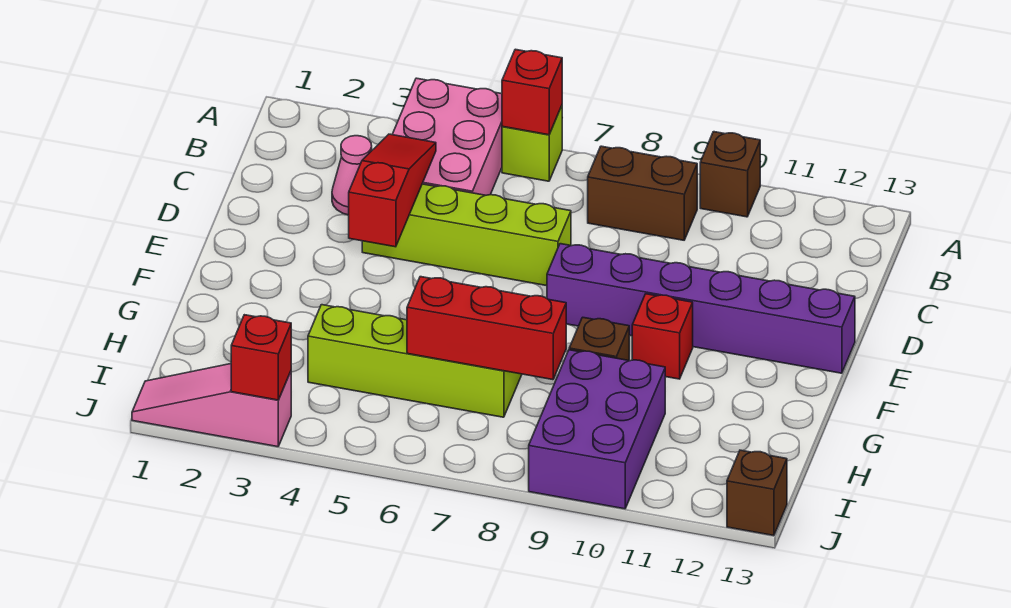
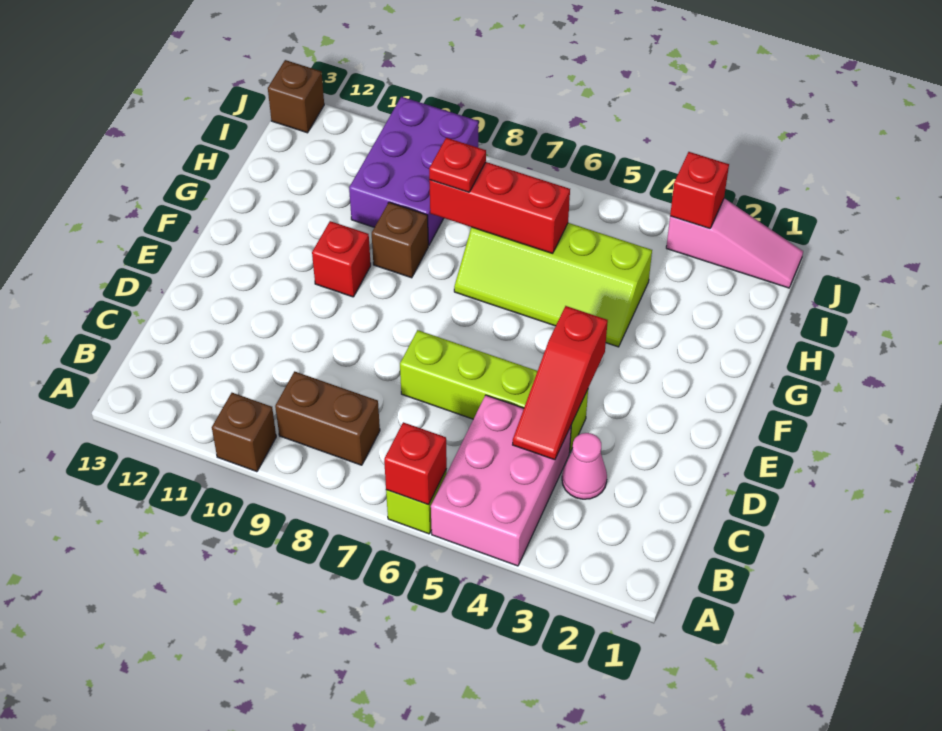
purple 1x6 brick [547,244,855,373] -> none
none -> red 1x1 plate [429,138,486,192]

